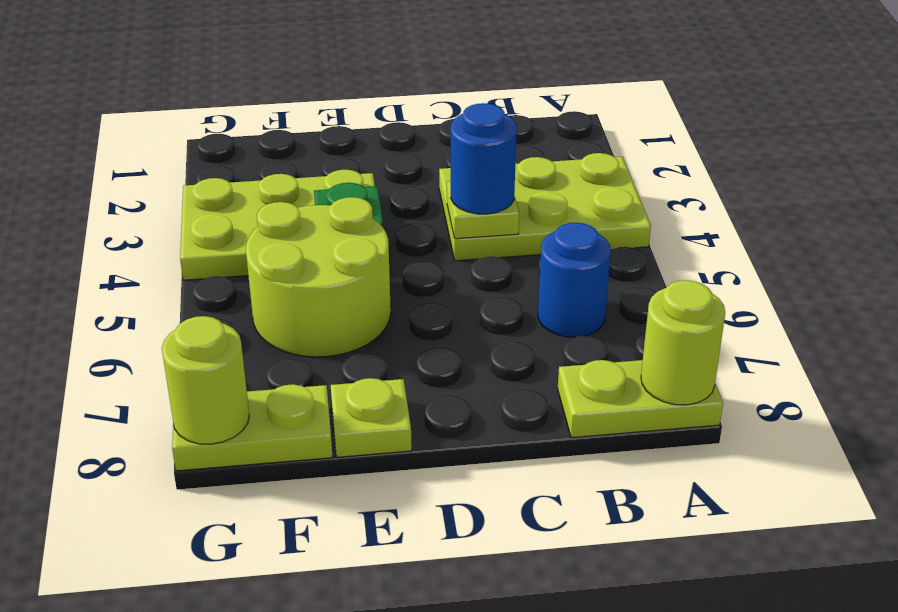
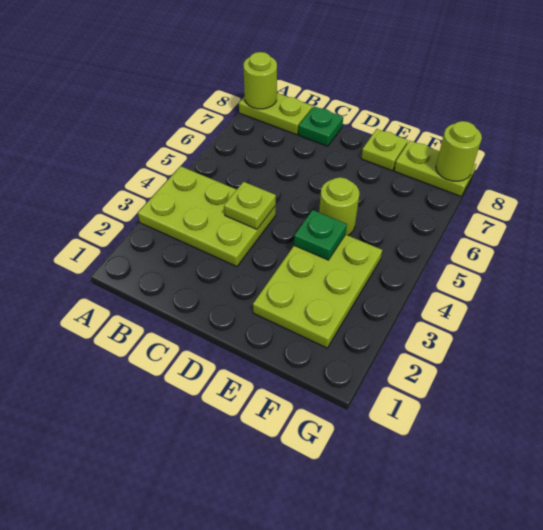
blue 1x1 round brick [538,222,611,337] -> none
blue 1x1 round brick [451,103,517,214] -> none
none -> green 1x1 plate [298,106,343,146]
lime 2x3 plate [180,170,375,280] -> lime 2x3 plate turned to [253,235,382,348]
lime 2x2 round brick [246,197,391,357] -> lime 1x1 round brick [319,177,359,235]

